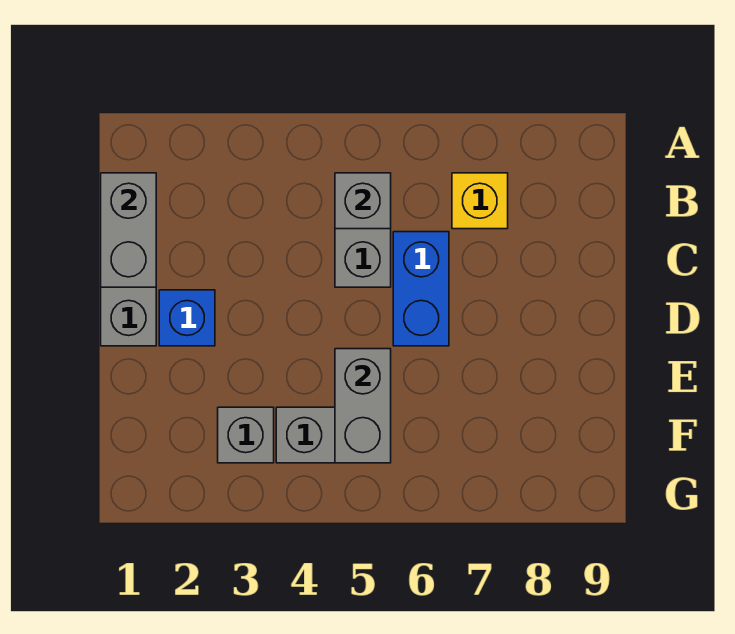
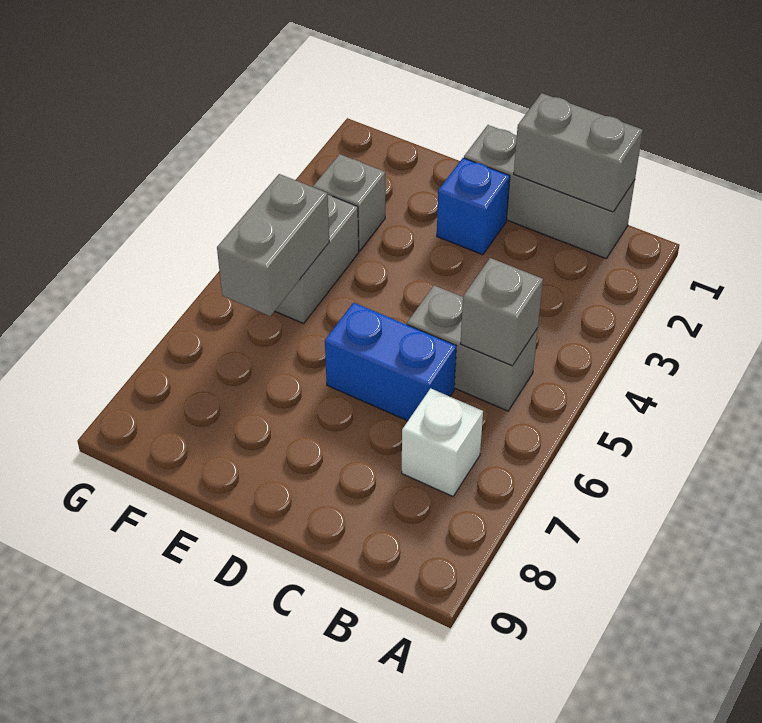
yellow 1x1 brick [452,173,508,229] -> white 1x1 brick [402,388,483,496]
grey 1x2 brick [335,349,391,463] -> grey 1x2 brick turned to [217,174,329,316]

